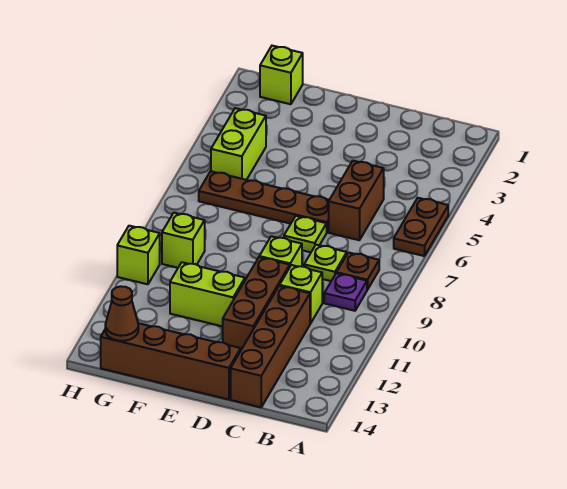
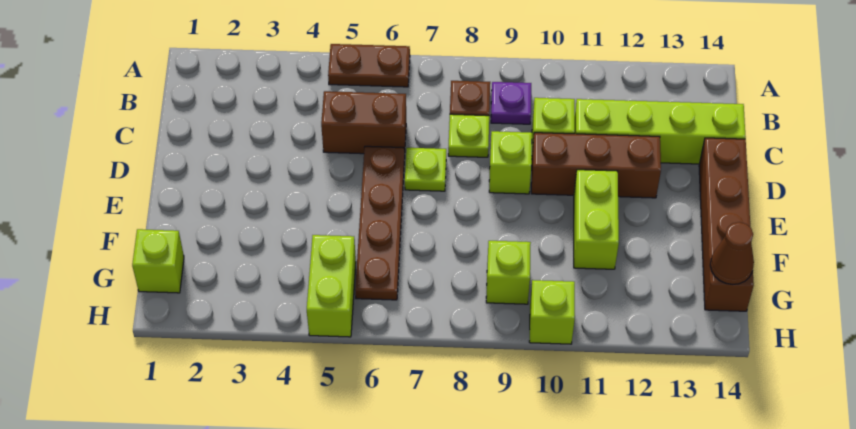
brown 1x4 brick [231,286,310,407] -> lime 1x4 brick [574,99,746,164]
lime 1x2 brick [211,108,266,180] -> lime 1x2 brick turned to [307,235,356,337]

